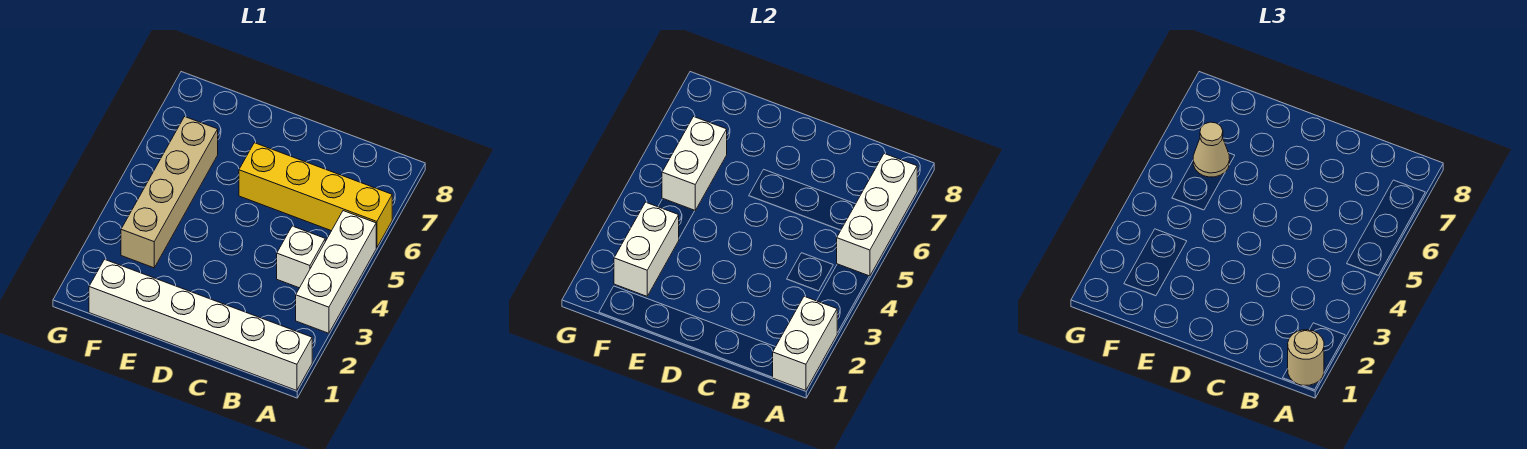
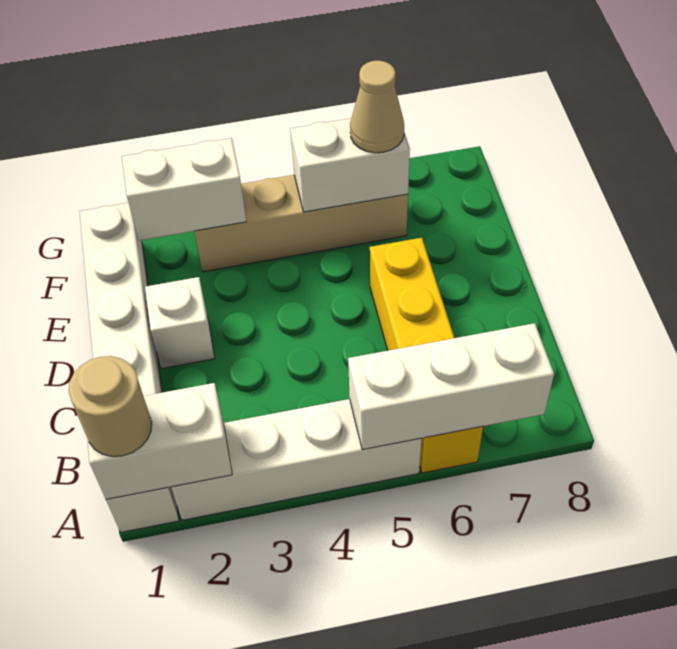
white 1x3 brick [296,211,376,333] -> white 1x4 brick [171,399,421,520]
white 1x1 brick [277,226,325,288] -> white 1x1 brick moved to [145,277,215,368]

